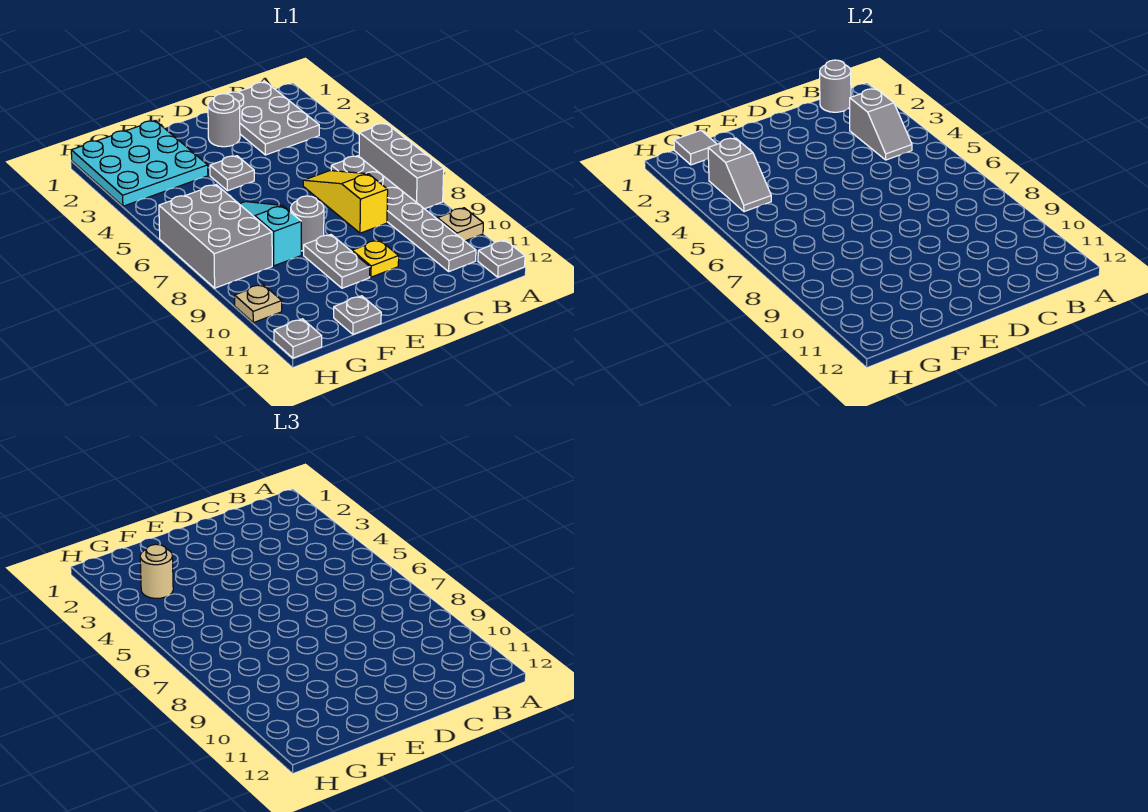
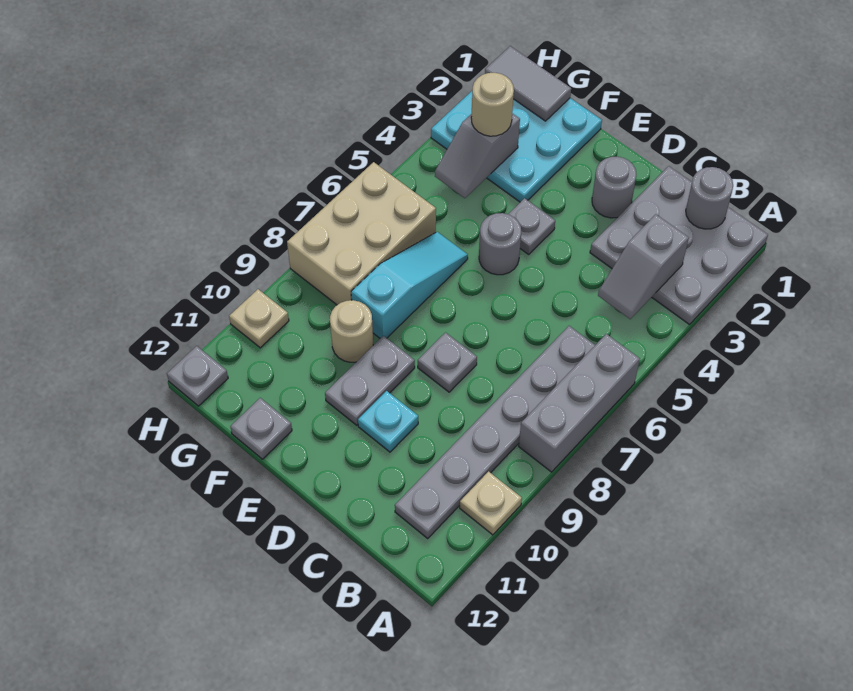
grey 1x1 plate [478,240,525,277] -> grey 1x1 plate moved to [418,333,477,392]
grey 2x3 plate [227,82,319,155] -> grey 3x3 plate [590,166,768,324]
yellow 1x3 slope [303,171,388,233] -> none
yellow 1x1 plate [352,240,399,277] -> cyan 1x1 plate [358,391,418,452]
grey 1x1 round brick [291,196,324,251] -> grey 1x1 round brick moved to [479,213,521,275]
none -> tan 1x1 round brick [330,300,373,362]
grey 1x1 tile [674,131,717,165] -> grey 1x2 tile [485,46,571,121]
grey 2x3 brick [159,185,272,288] -> tan 2x3 brick [287,162,436,305]

